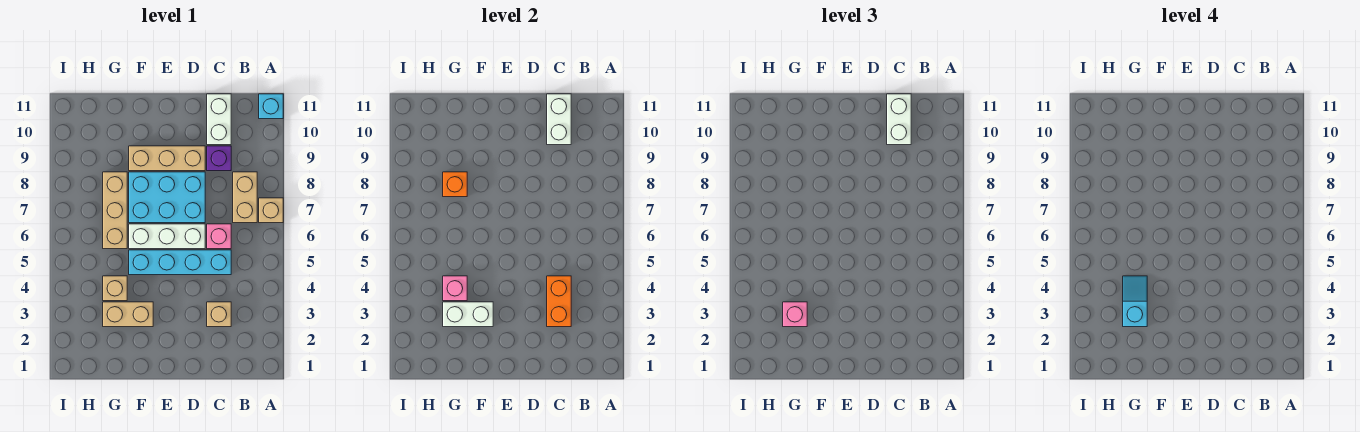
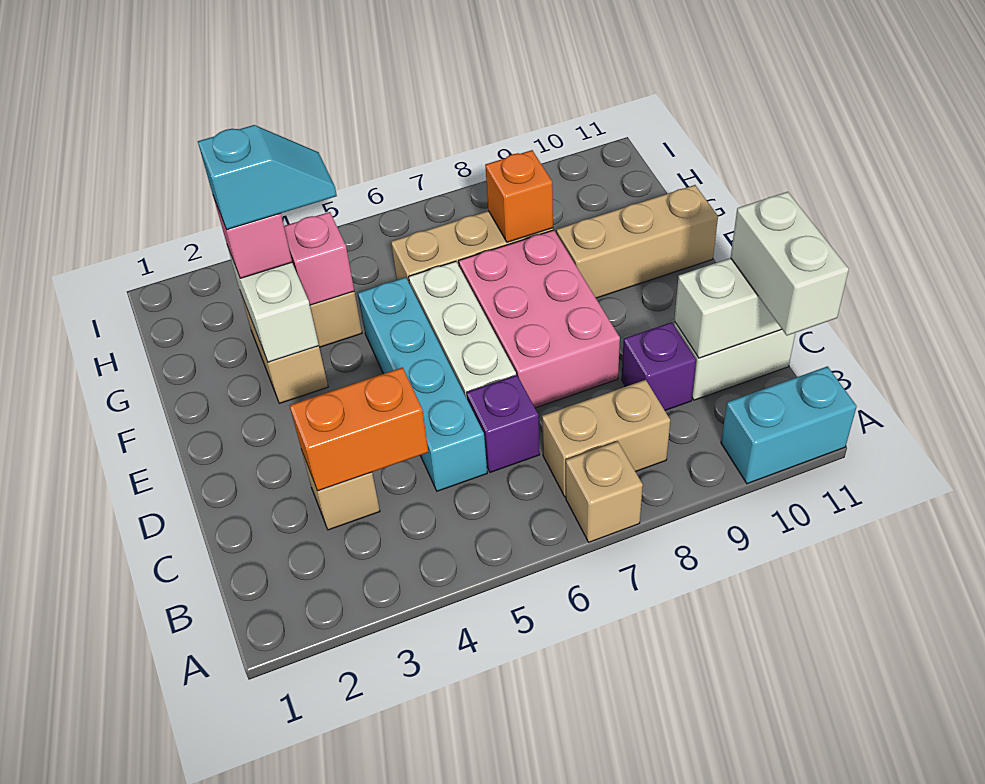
cyan 1x1 brick [259,94,283,119] -> cyan 1x2 brick [721,366,857,484]
pink 1x1 brick [207,224,231,249] -> purple 1x1 brick [466,375,540,472]
white 1x2 brick [887,94,911,145] -> white 1x2 brick turned to [731,192,849,336]
cyan 2x3 brick [129,172,205,223] -> pink 2x3 brick [459,230,620,408]
tan 1x3 brick [129,146,205,171] -> tan 1x3 brick turned to [556,185,718,298]

